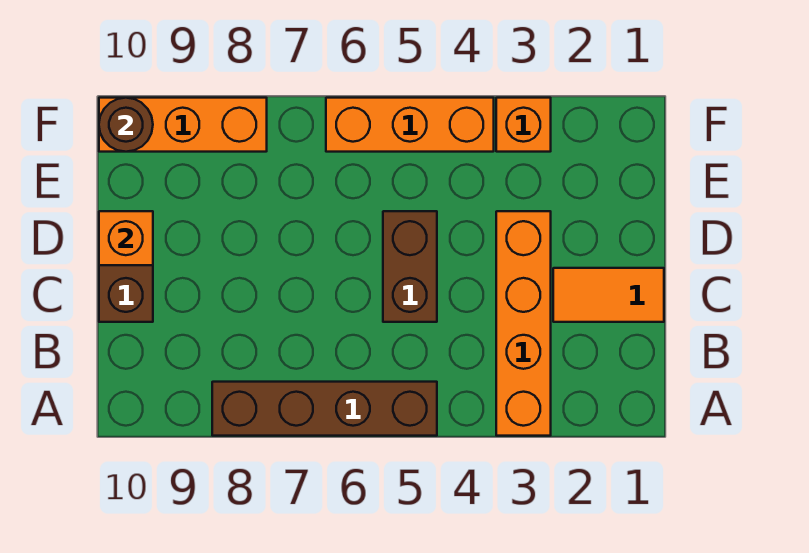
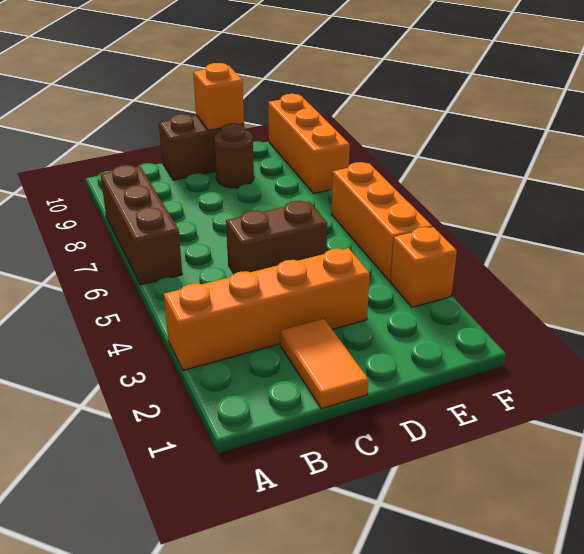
brown 1x4 brick [212,382,437,436] -> brown 1x3 brick [101,165,182,285]
brown 1x1 round brick [99,98,153,152] -> brown 1x1 round brick moved to [214,123,254,188]

